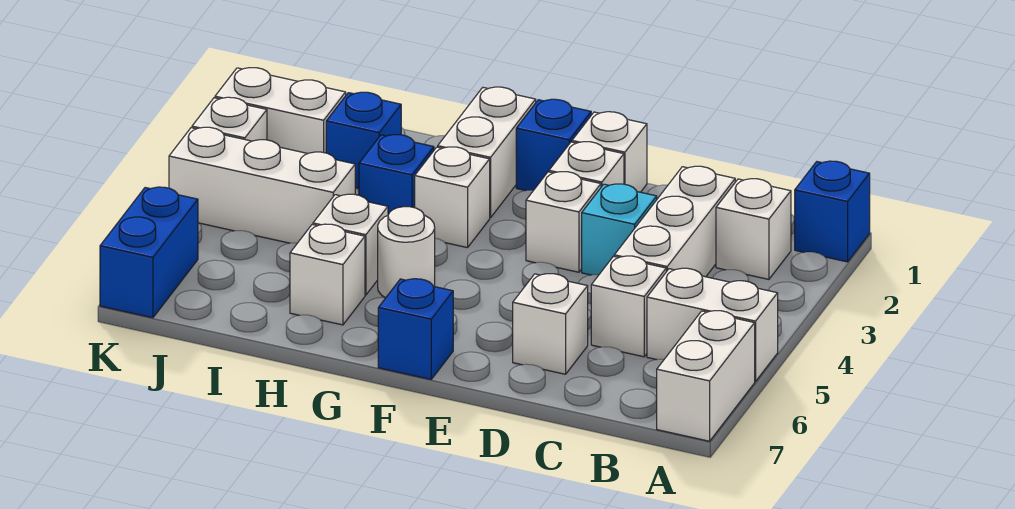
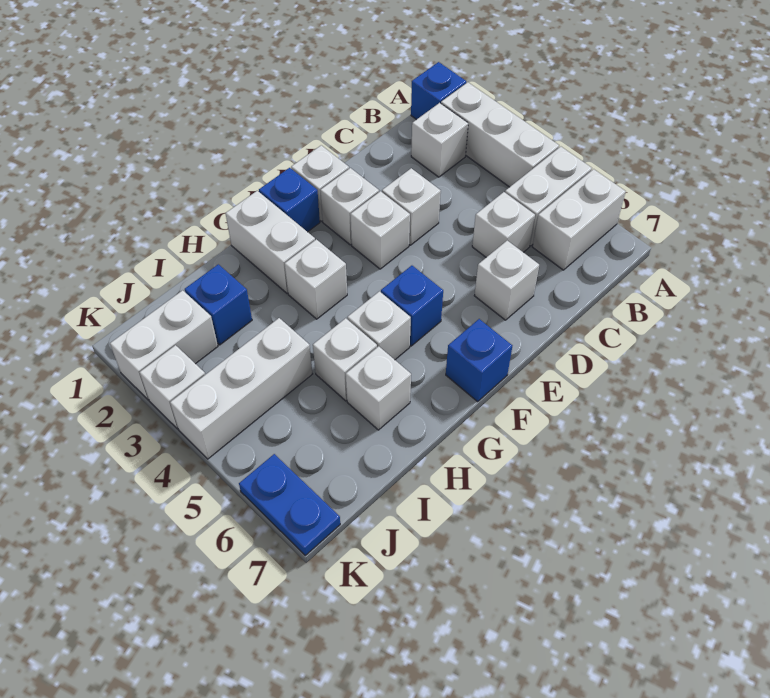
white 1x2 brick [657,311,755,441] -> white 1x2 brick turned to [533,169,626,270]
white 1x3 brick [614,166,735,277] -> white 1x3 brick moved to [441,82,559,187]
cyan 1x1 brick [582,184,657,275] -> white 1x1 brick [382,168,441,245]
white 1x1 round brick [378,207,435,298] -> white 1x1 brick [347,291,411,360]
blue 1x1 brick [359,134,434,215] -> blue 1x1 brick moved to [381,266,443,346]
blue 1x2 brick [100,187,198,318] -> blue 1x2 plate [239,454,340,555]

